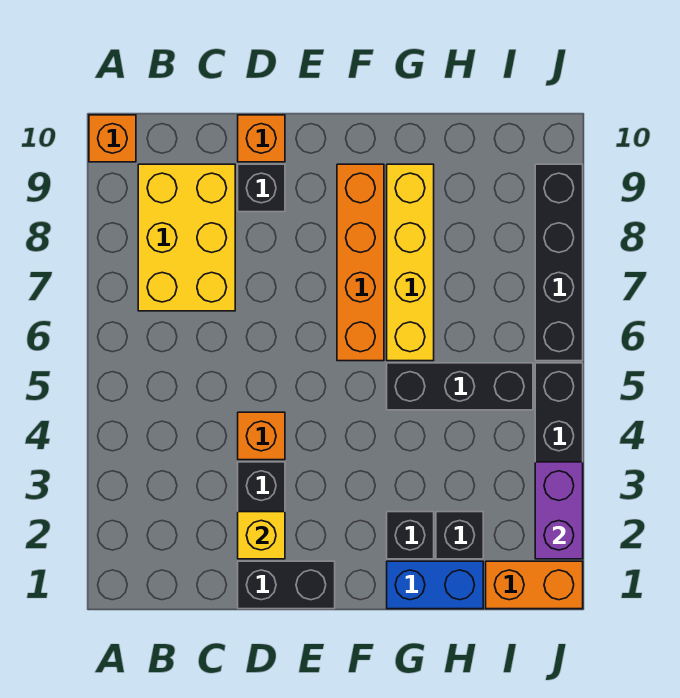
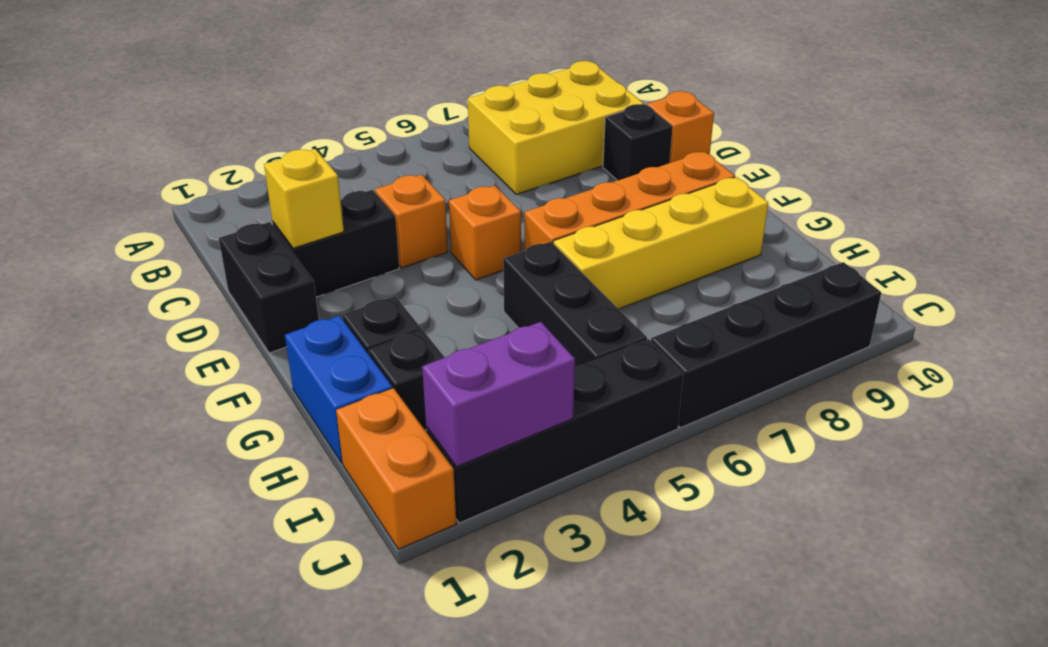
orange 1x1 brick [89,115,136,162] -> orange 1x1 brick moved to [449,186,521,280]

